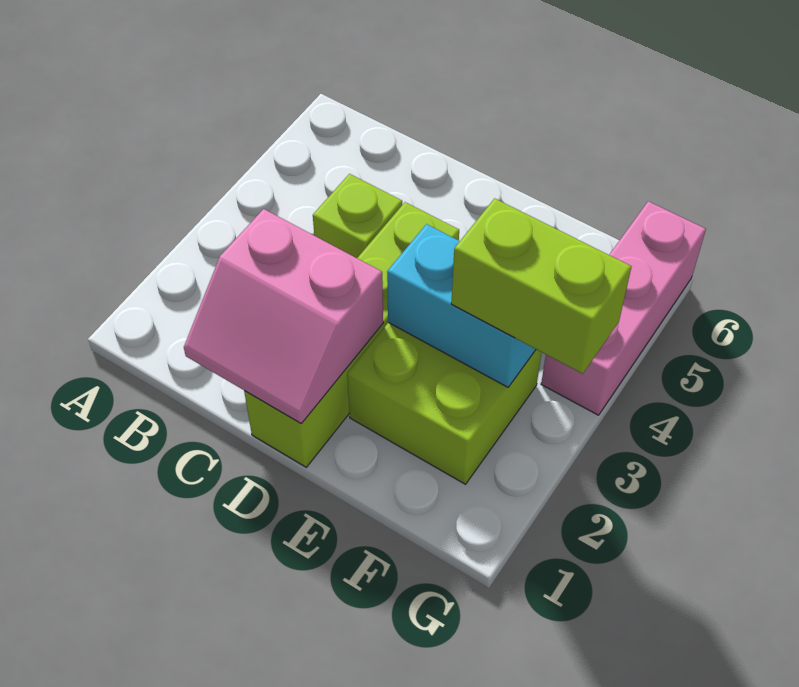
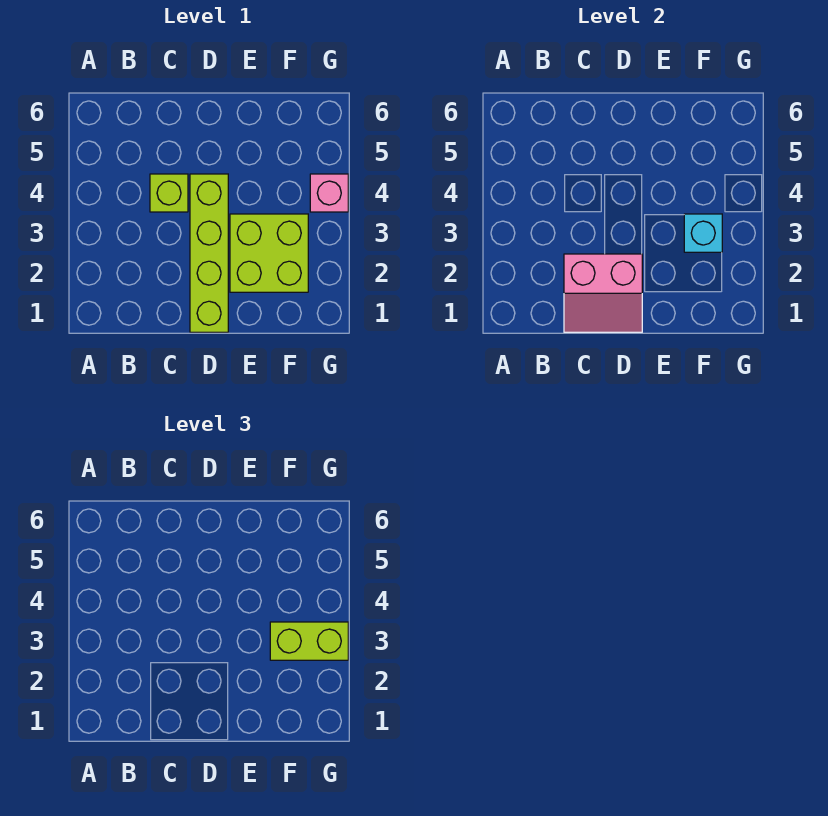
cyan 1x2 brick [387,224,536,387] -> cyan 1x1 brick [684,214,722,252]
pink 1x3 brick [541,201,706,415] -> pink 1x1 brick [310,174,348,212]

